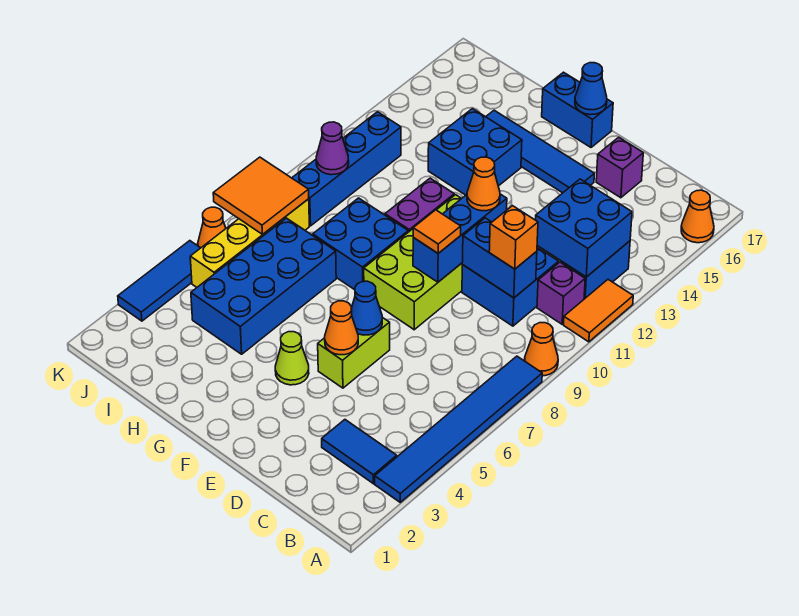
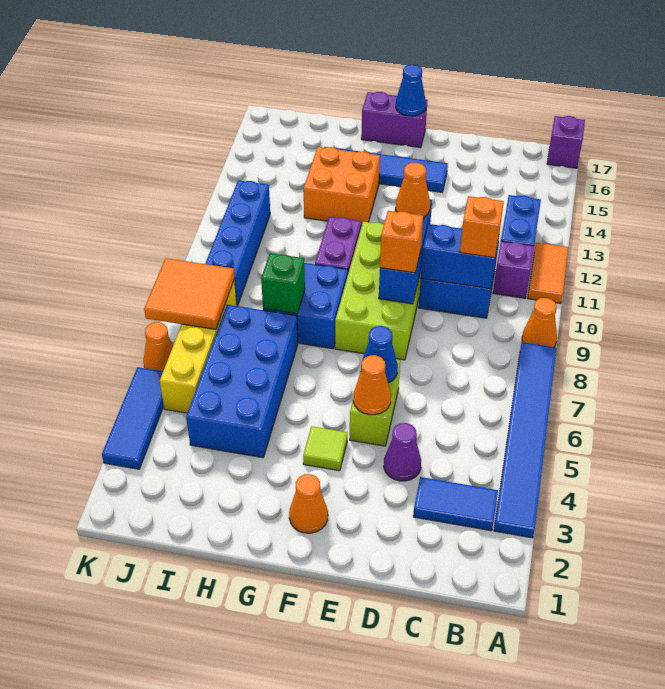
orange 1x1 cone [681,190,714,243] -> orange 1x1 cone moved to [289,474,328,533]
blue 2x2 brick [536,179,632,277] -> none
purple 1x1 brick [596,137,643,198] -> purple 1x1 brick moved to [547,116,585,168]
orange 1x1 tile [413,210,461,253] -> orange 1x1 brick [380,211,423,273]
lime 1x1 cone [275,332,309,385] -> lime 1x1 tile [303,426,347,471]
blue 1x2 brick [542,72,613,147] -> purple 1x2 brick [361,92,428,148]
blue 2x2 brick [428,109,522,195] -> orange 2x2 brick [304,147,380,226]
none -> green 1x1 brick [261,253,305,314]
purple 1x1 cone [316,122,349,175] -> purple 1x1 cone moved to [384,423,421,481]

